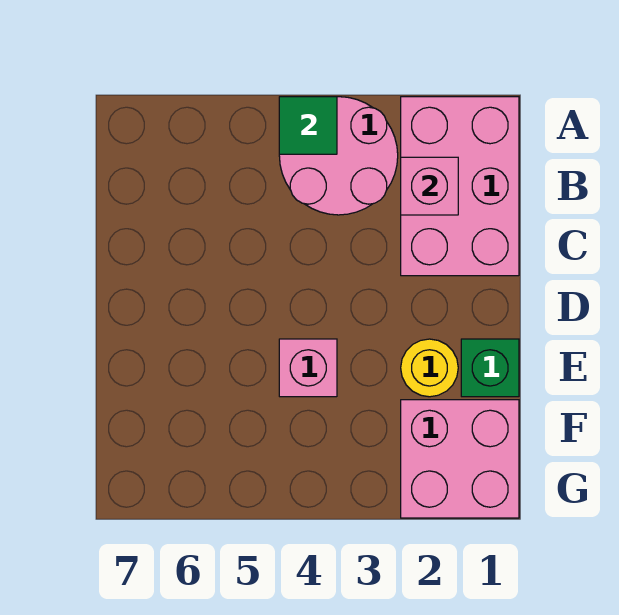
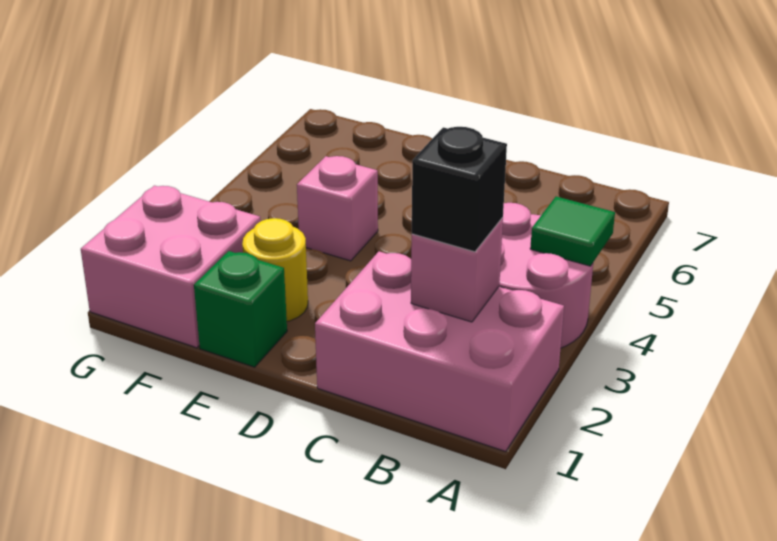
none -> black 1x1 brick [412,127,507,252]

